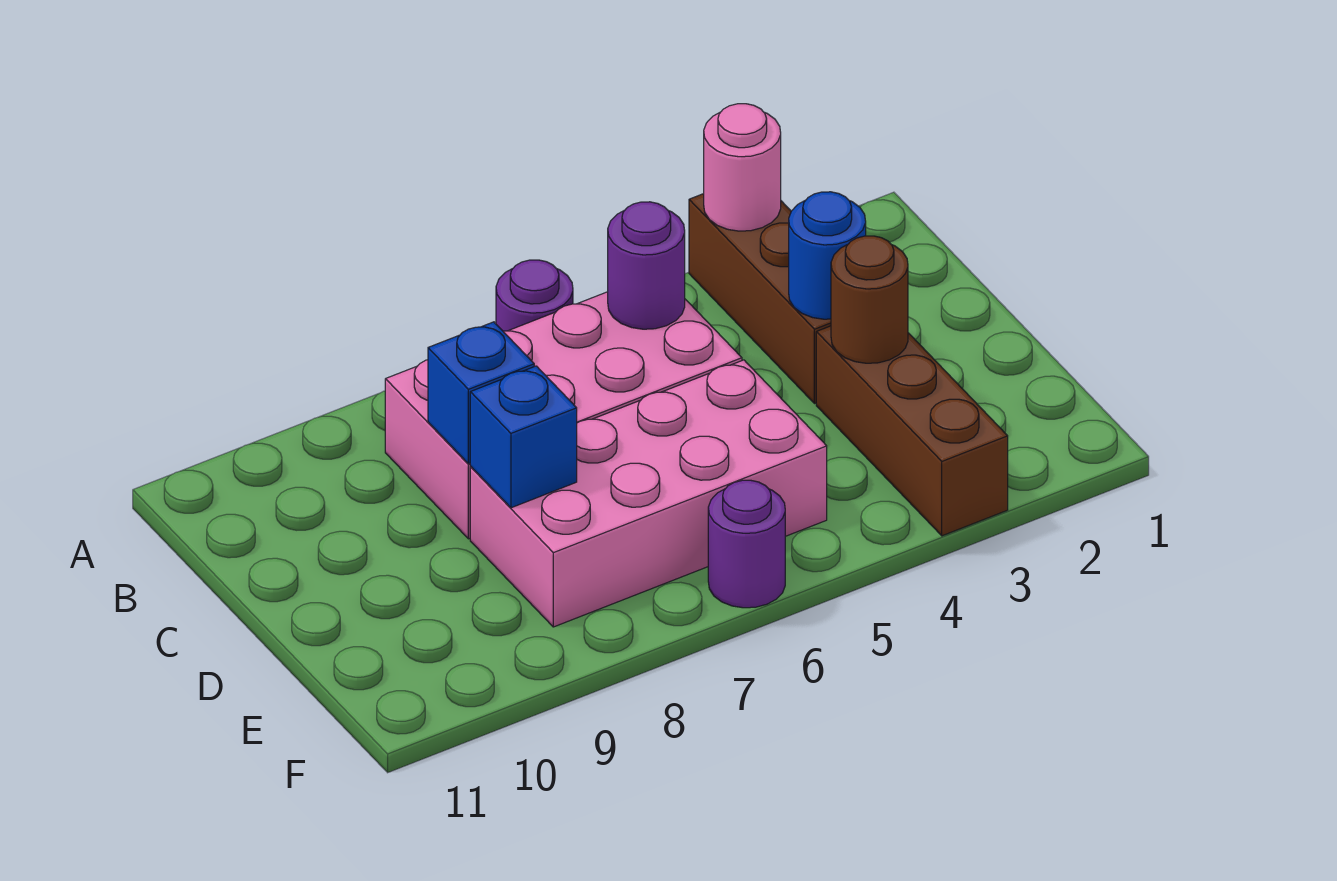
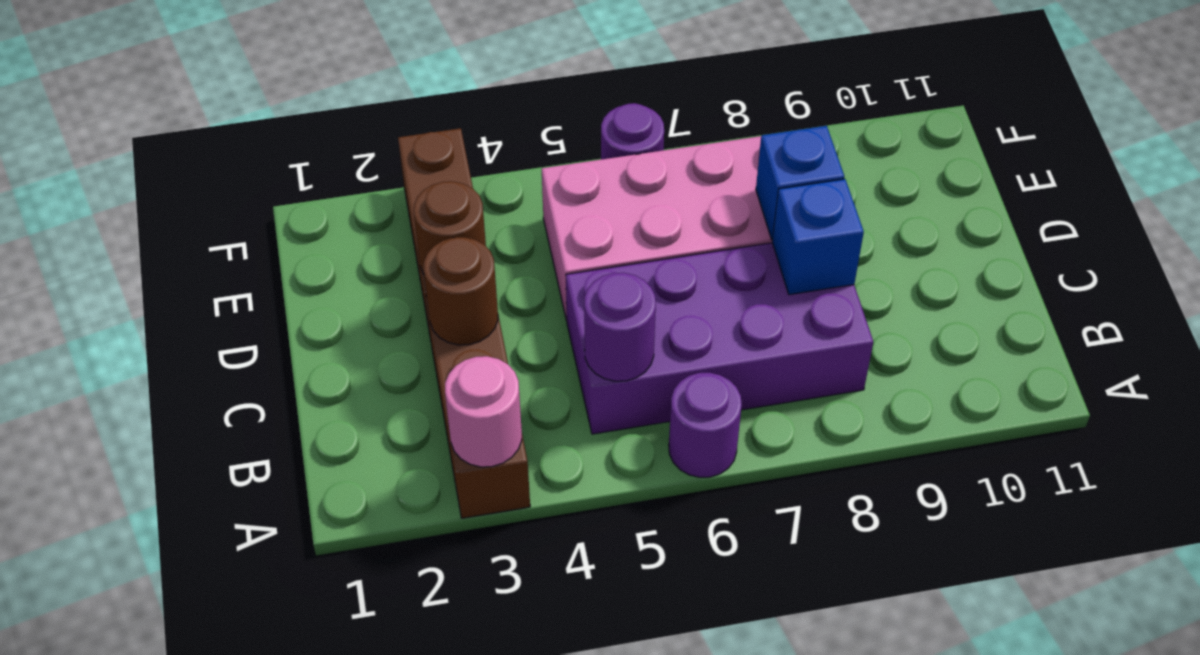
pink 2x4 brick [385,292,742,539] -> purple 2x4 brick [566,243,873,434]
blue 1x1 round brick [789,192,866,319] -> brown 1x1 round brick [424,237,498,345]

